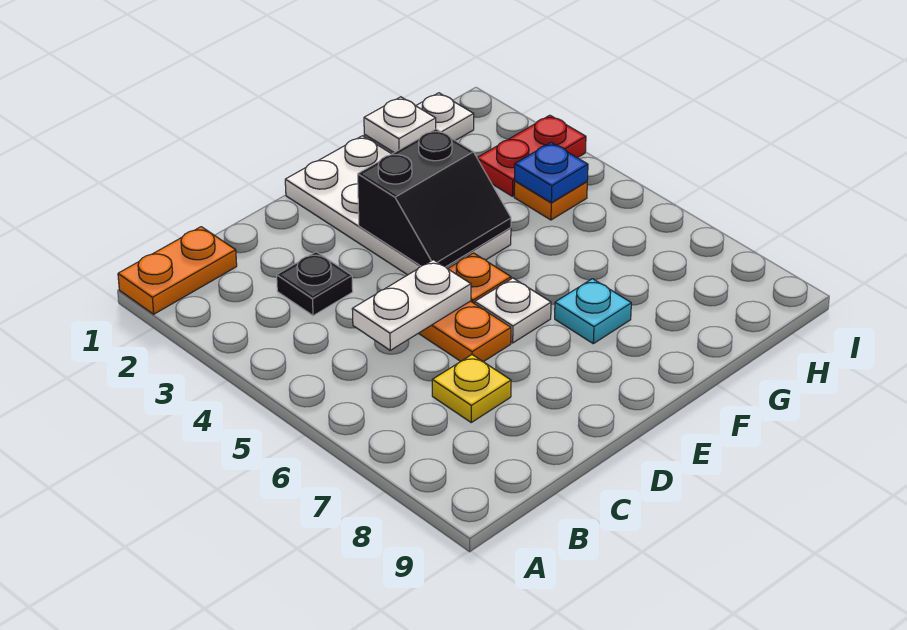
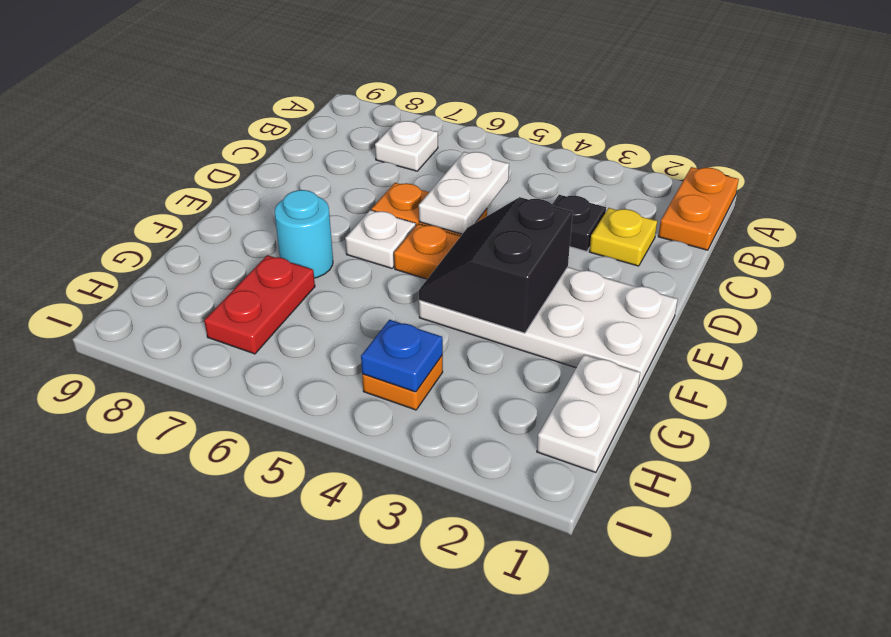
yellow 1x1 plate [432,355,511,422] -> yellow 1x1 plate moved to [589,208,657,266]
cyan 1x1 plate [555,279,631,344] -> cyan 1x1 round brick [275,190,333,278]
white 1x1 plate [364,97,436,153] -> white 1x1 plate moved to [375,121,438,171]
red 1x2 plate [477,115,586,196] -> red 1x2 plate moved to [204,255,315,354]

